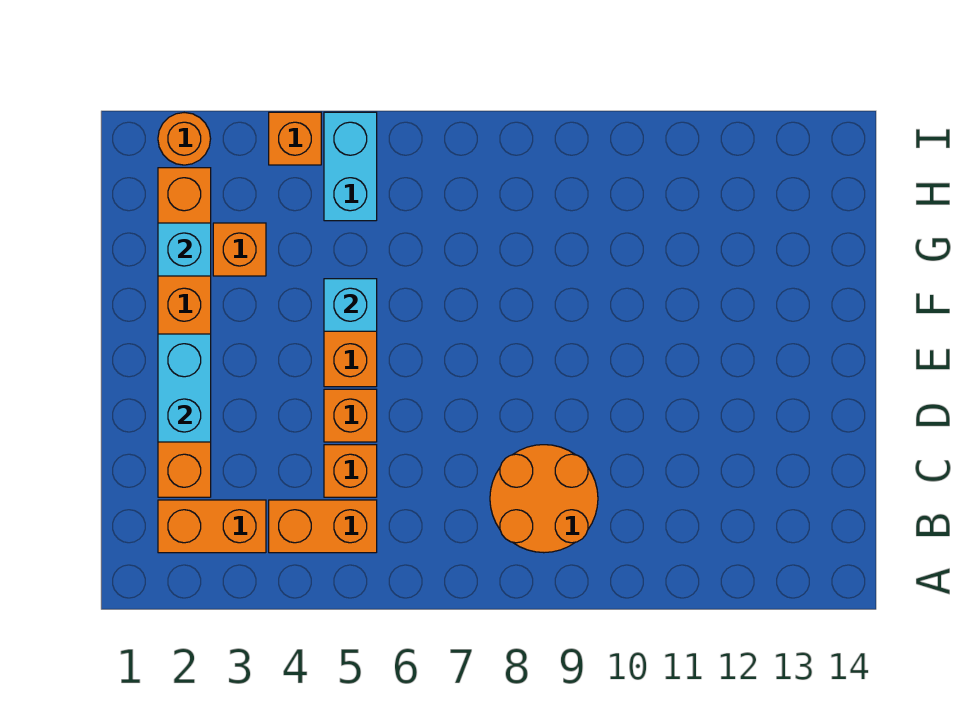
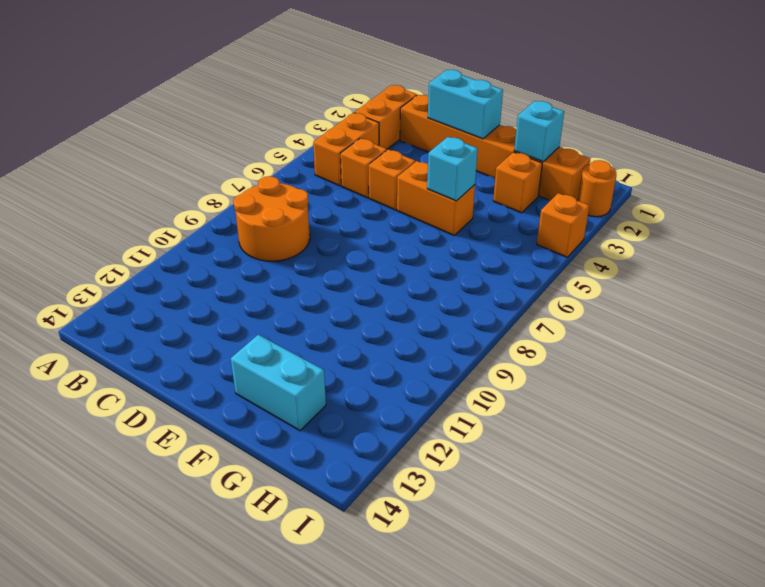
cyan 1x2 brick [324,112,377,221] -> cyan 1x2 brick moved to [231,335,326,431]

